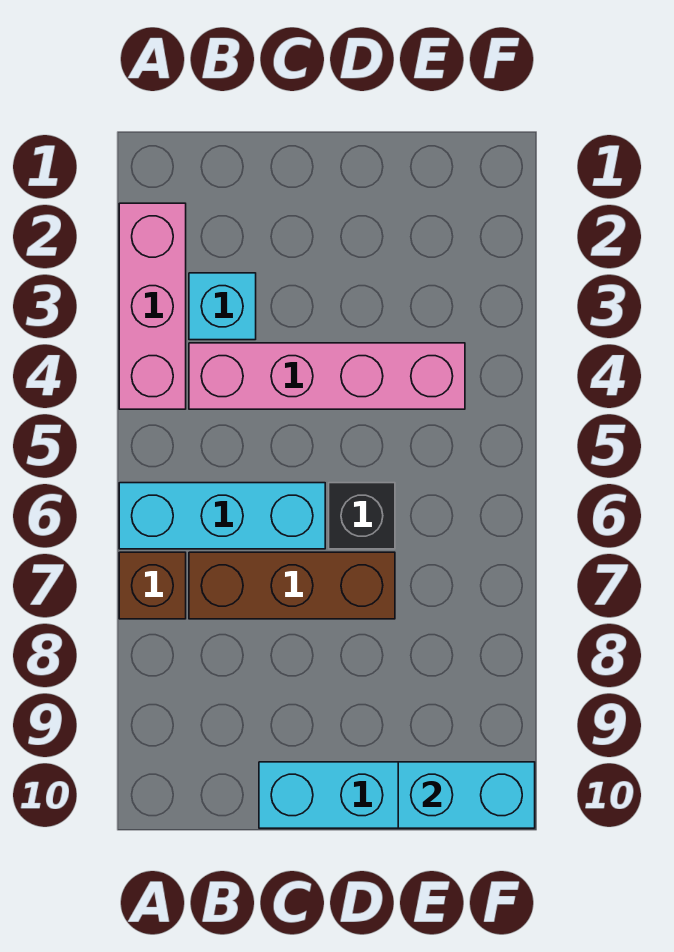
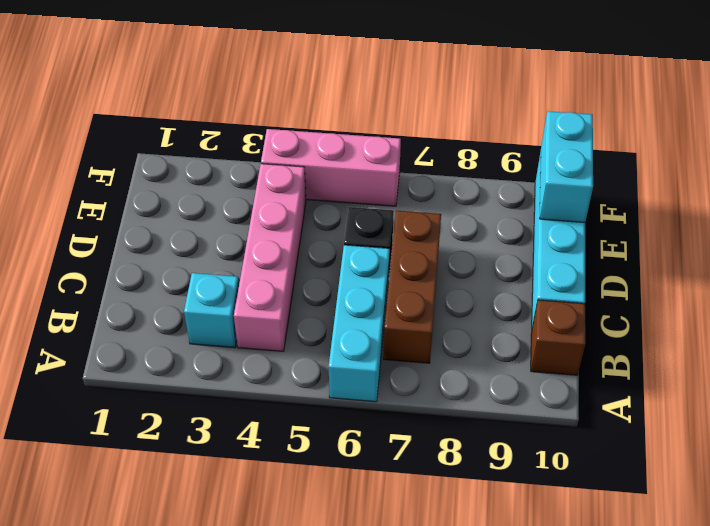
pink 1x3 brick [119,203,186,409] -> pink 1x3 brick moved to [261,129,401,206]
brown 1x1 brick [119,552,186,619] -> brown 1x1 brick moved to [531,300,586,375]

